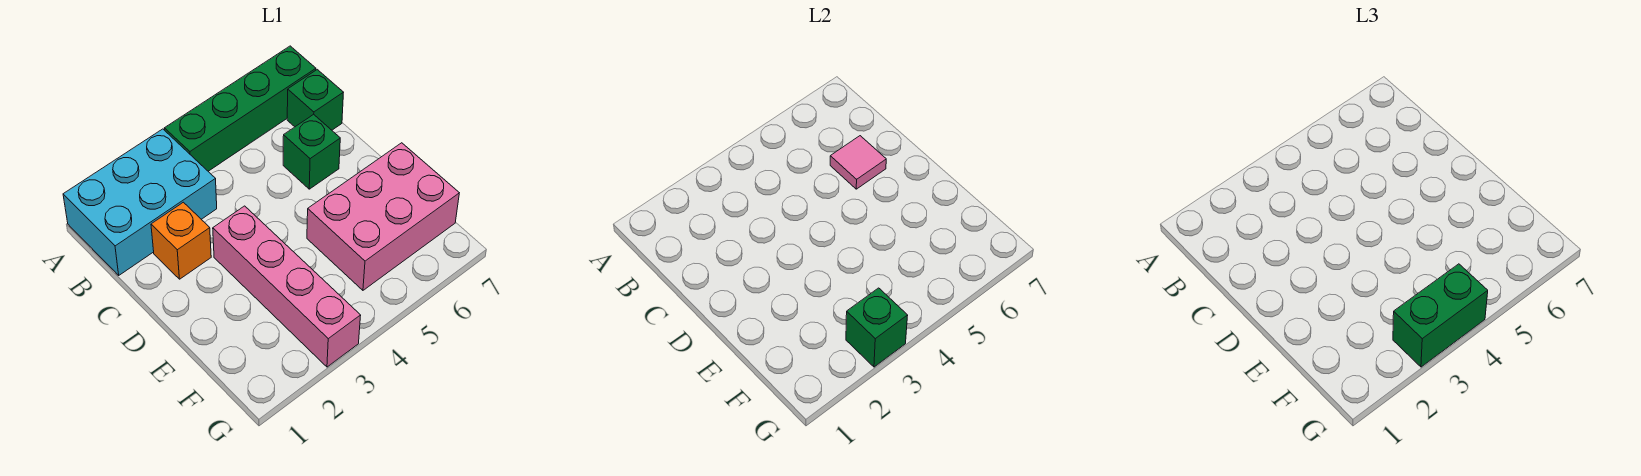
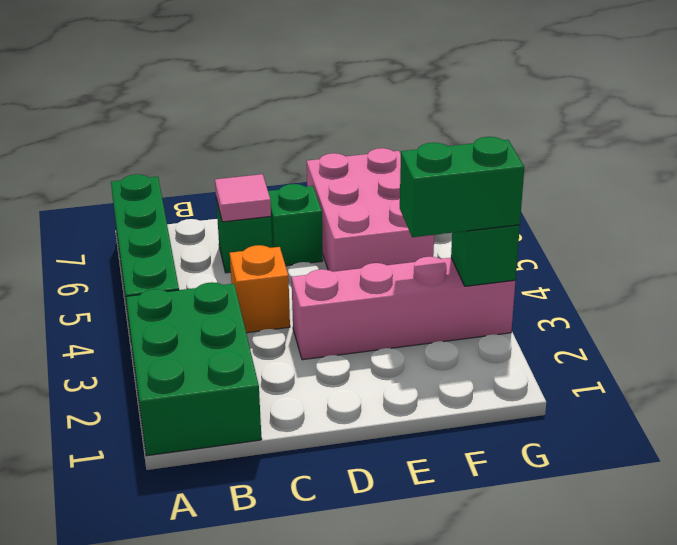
cyan 2x3 brick [63,129,217,275] -> green 2x3 brick [126,282,262,456]
green 1x1 brick [287,70,343,130] -> green 1x1 brick moved to [268,184,323,266]
orange 1x1 brick [151,202,211,279] -> orange 1x1 brick moved to [230,245,290,333]
green 1x2 brick [1393,264,1488,367] -> green 1x2 brick turned to [400,137,524,237]

